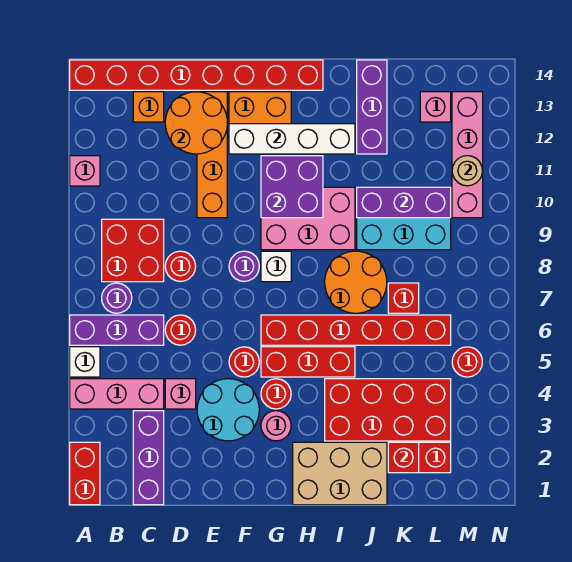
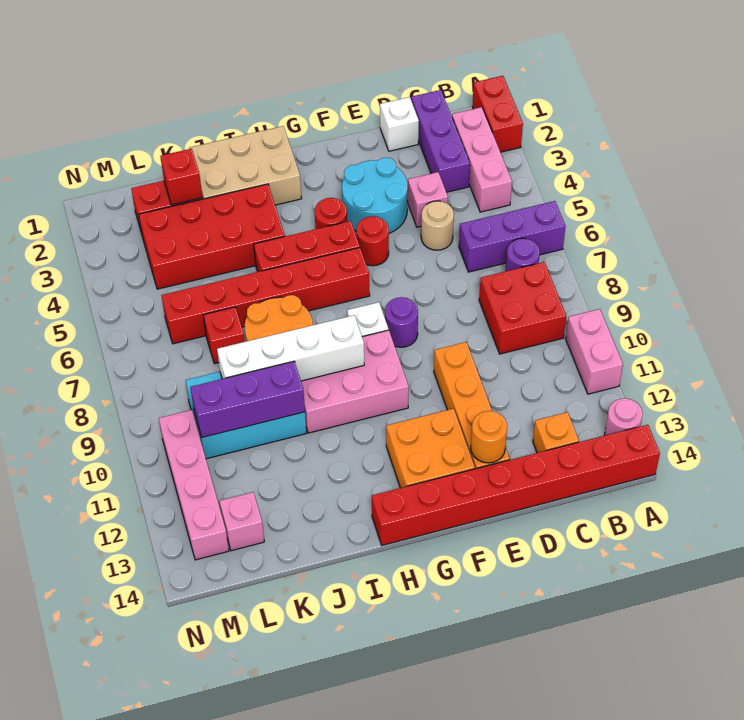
pink 1x3 brick [70,379,164,409] -> pink 1x3 brick turned to [452,107,512,212]
white 1x1 brick [70,347,100,377] -> white 1x1 brick moved to [380,97,419,151]
pink 1x1 brick [70,156,100,186] -> pink 1x2 brick [566,309,623,394]
red 1x1 round brick [165,315,196,345] -> none
red 1x1 round brick [165,251,196,281] -> none
orange 2x2 round brick [165,92,227,154] -> orange 1x1 round brick [471,411,507,463]
white 1x4 brick [229,124,355,154] -> white 1x4 brick moved to [217,315,364,381]
pink 1x1 round brick [261,411,291,441] -> pink 1x1 round brick moved to [605,398,643,435]
purple 2x2 brick [261,156,323,218] -> none
purple 1x3 brick [357,60,387,154] -> none
red 1x1 round brick [452,347,482,377] -> none
tan 1x1 round brick [452,156,482,186] -> tan 1x1 round brick moved to [421,201,454,250]

